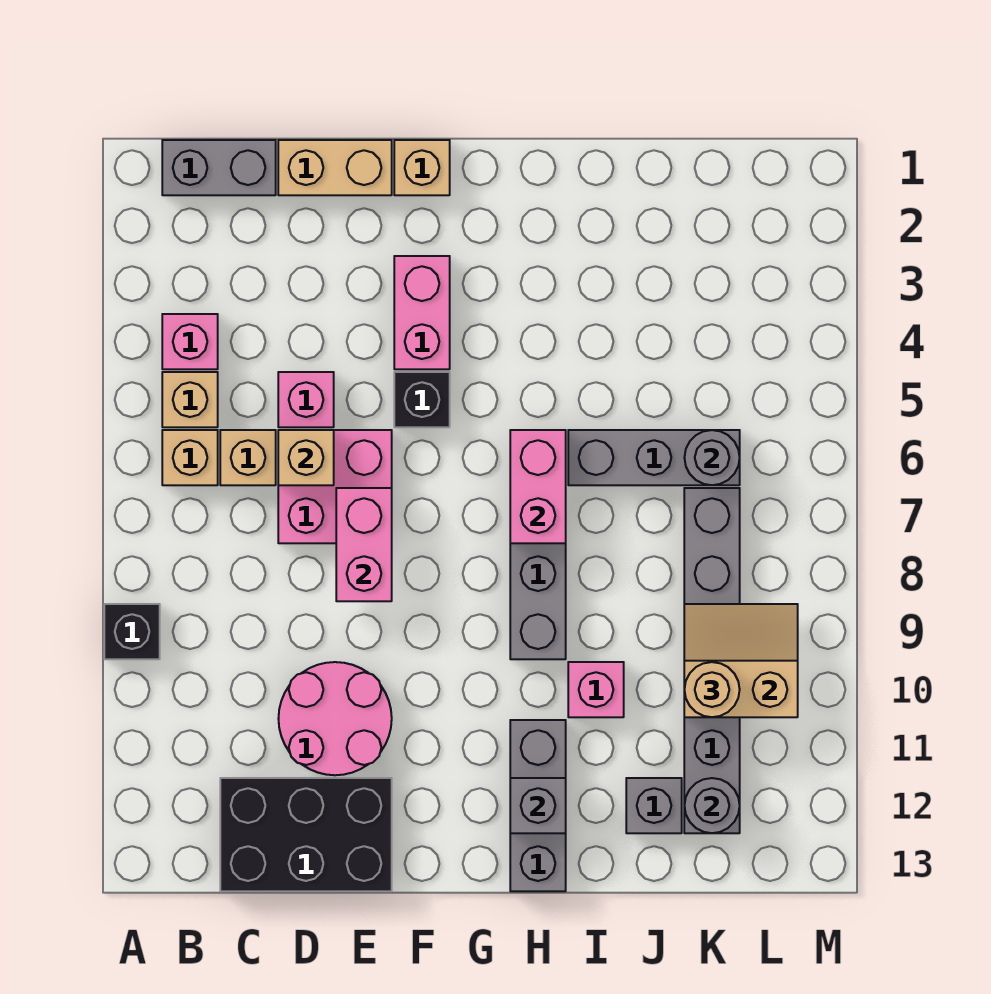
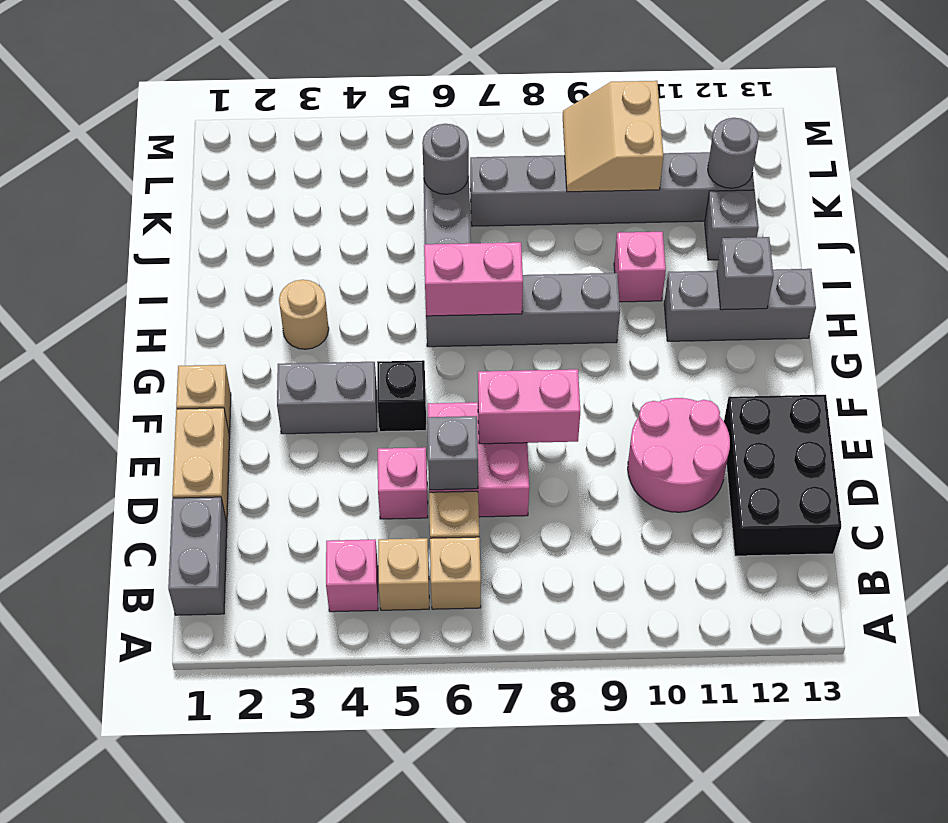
black 1x1 brick [104,604,160,659] -> none
tan 1x1 brick [278,430,334,485] -> grey 1x1 brick [427,416,478,490]
pink 1x2 brick [394,256,450,369] -> grey 1x2 brick [277,362,377,434]
tan 1x1 round brick [684,662,740,717] -> tan 1x1 round brick moved to [279,280,329,349]

